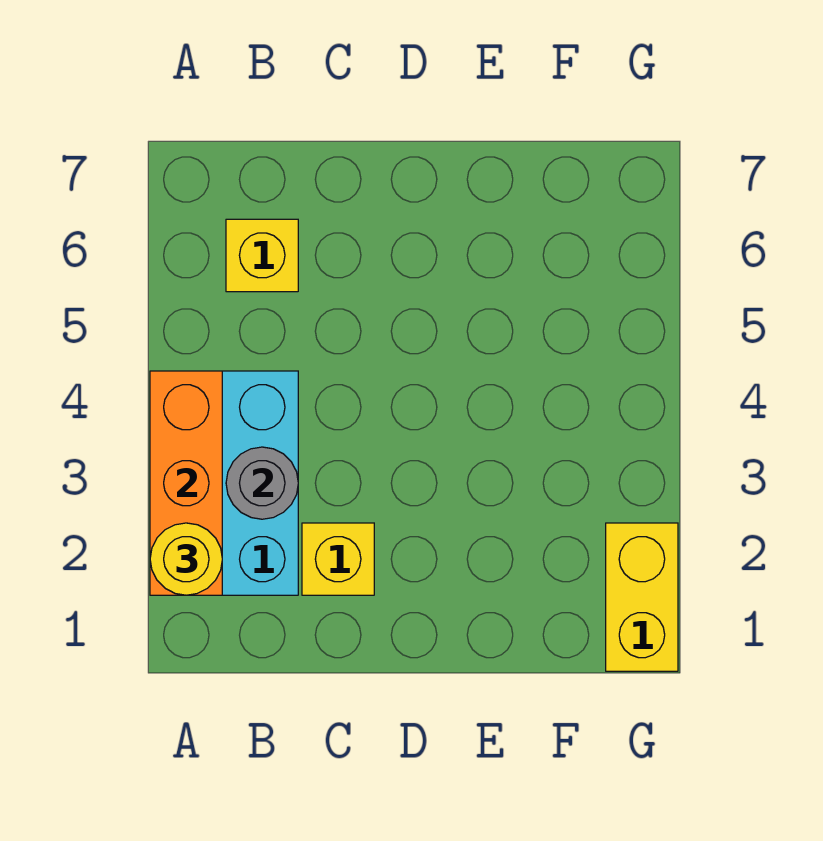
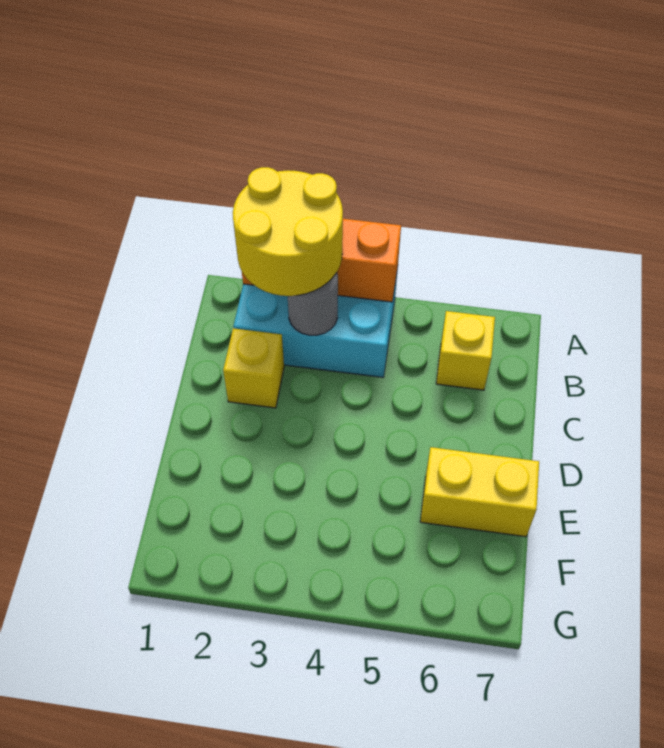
yellow 1x1 round brick [150,523,222,595] -> yellow 2x2 round brick [233,167,343,296]
yellow 1x2 brick [606,523,678,671] -> yellow 1x2 brick moved to [420,447,539,537]

